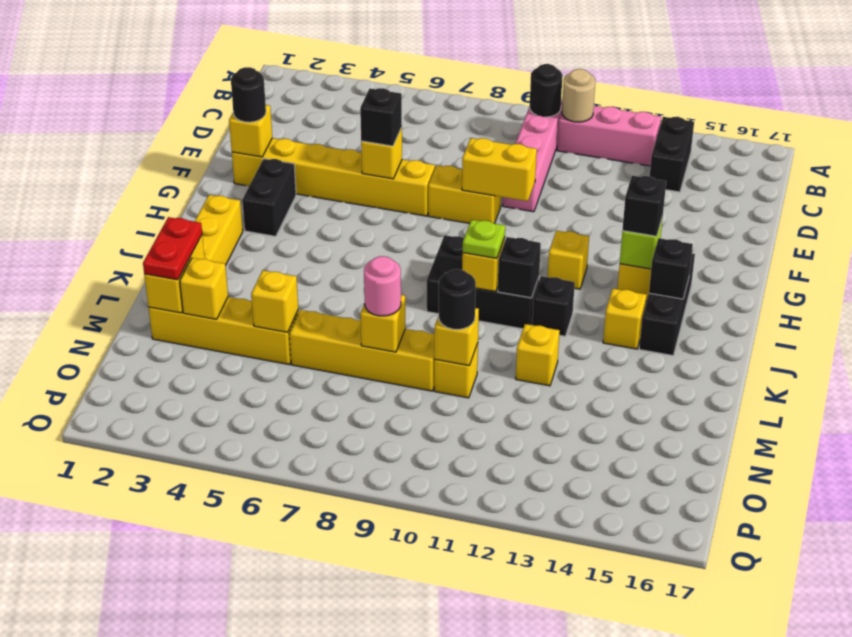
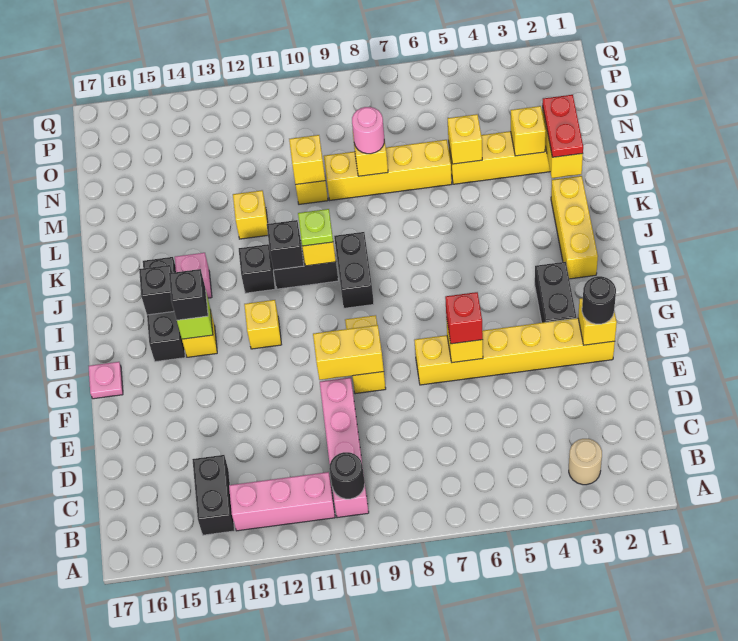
tan 1x1 round brick [562,69,595,122] -> tan 1x1 round brick moved to [569,439,602,485]
black 1x1 brick [360,88,402,146] -> red 1x1 brick [445,292,483,344]
yellow 1x2 brick [428,165,501,223] -> yellow 1x2 brick turned to [345,315,386,394]
none -> pink 1x1 plate [89,362,123,399]
yellow 1x1 brick [603,289,647,349] -> pink 1x1 brick [175,253,212,298]
black 1x1 round brick [439,269,476,329] -> none

